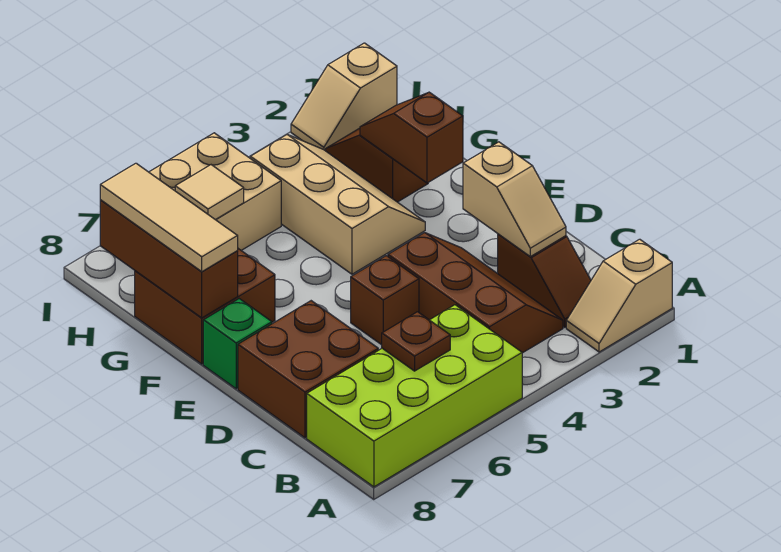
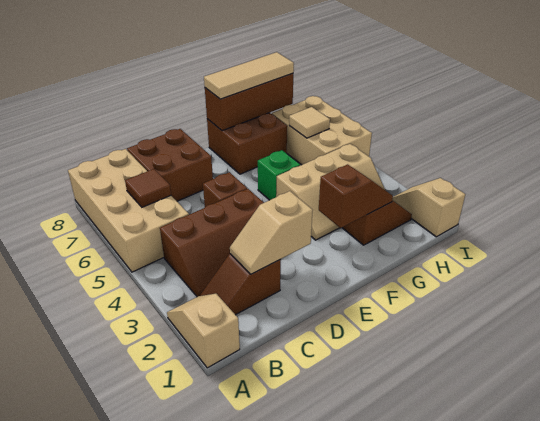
lime 2x4 brick [307,305,522,487] -> tan 2x4 brick [68,149,189,272]
brown 1x1 plate [382,312,450,371] -> brown 1x1 tile [125,169,171,207]
green 1x1 brick [203,299,272,389] -> green 1x1 brick moved to [258,150,300,200]

